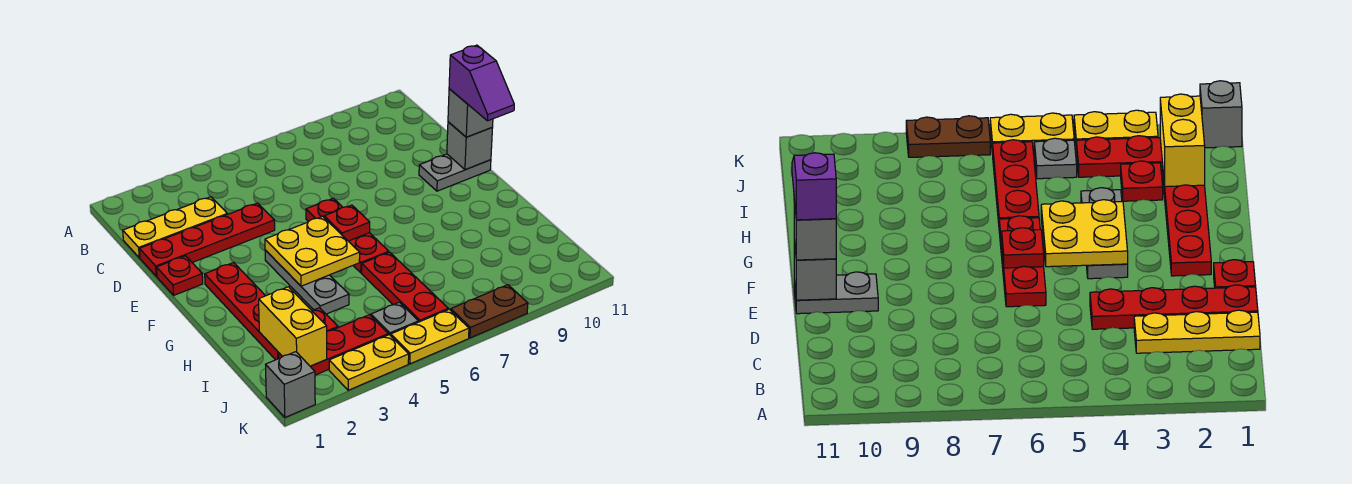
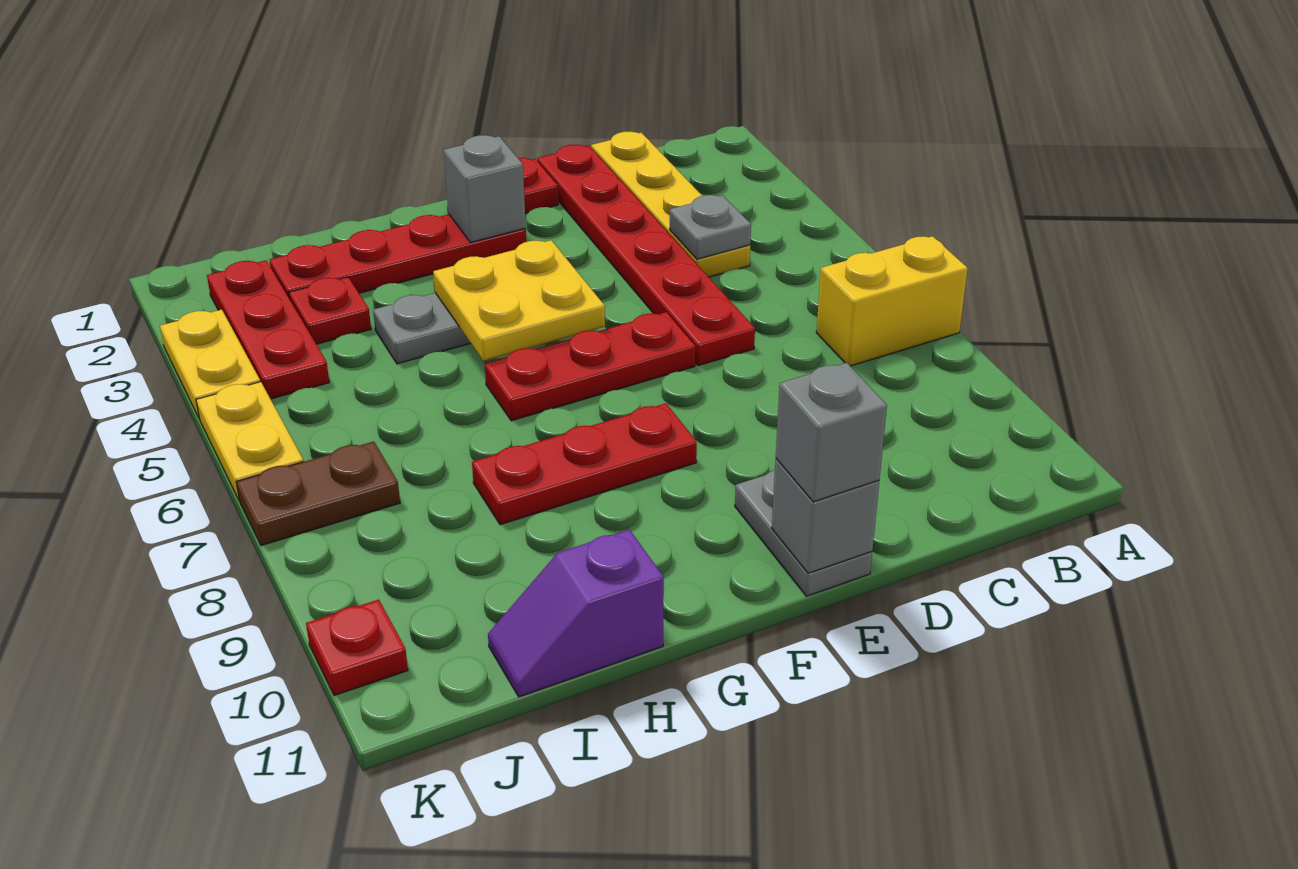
yellow 1x3 plate [123,197,227,258] -> yellow 1x4 plate [591,131,750,277]
red 1x4 plate [139,203,275,276] -> red 1x6 plate [538,145,755,366]
purple 1x2 slope [449,45,514,121] -> purple 1x2 slope moved to [488,530,664,697]
red 1x1 plate [324,205,370,241] -> red 1x1 plate moved to [306,600,408,696]
red 1x3 plate [362,252,448,322] -> red 1x3 plate moved to [472,403,697,525]
yellow 1x2 brick [259,287,327,366] -> yellow 1x2 brick moved to [816,236,968,366]
grey 1x1 plate [371,302,419,336] -> grey 1x1 plate moved to [670,195,751,259]
grey 1x1 brick [266,352,315,417] -> grey 1x1 brick moved to [444,135,526,243]
brown 1x2 plate [451,285,528,338] -> brown 1x2 plate turned to [237,441,400,546]

